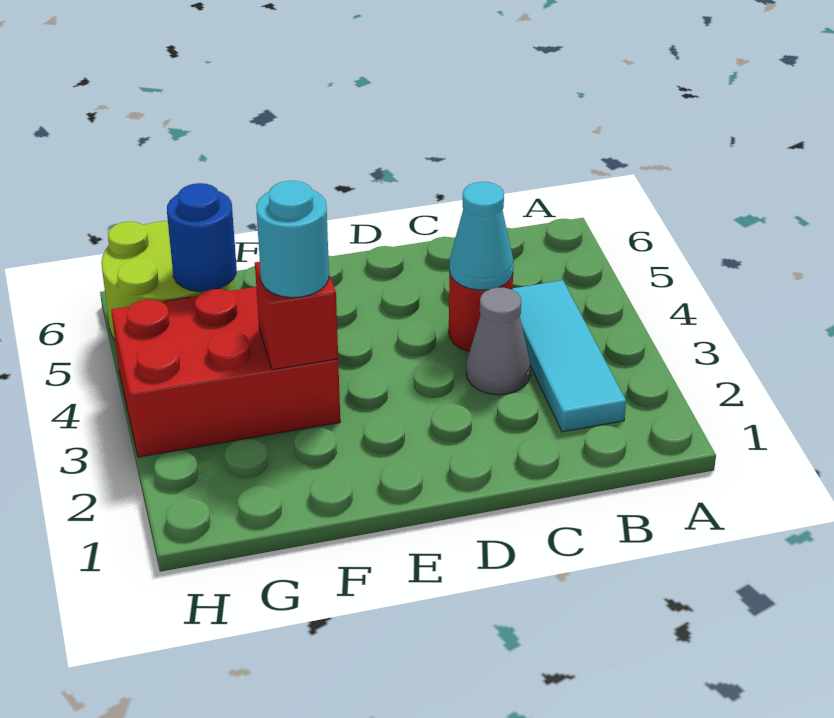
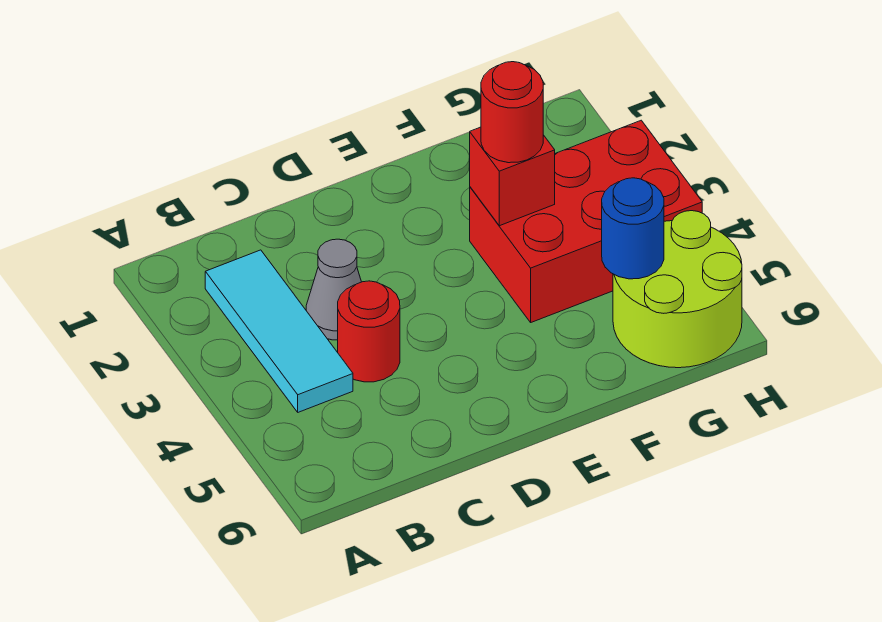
cyan 1x1 cone [450,182,514,290] -> none
cyan 1x1 round brick [256,181,329,298] -> red 1x1 round brick [481,62,543,163]

